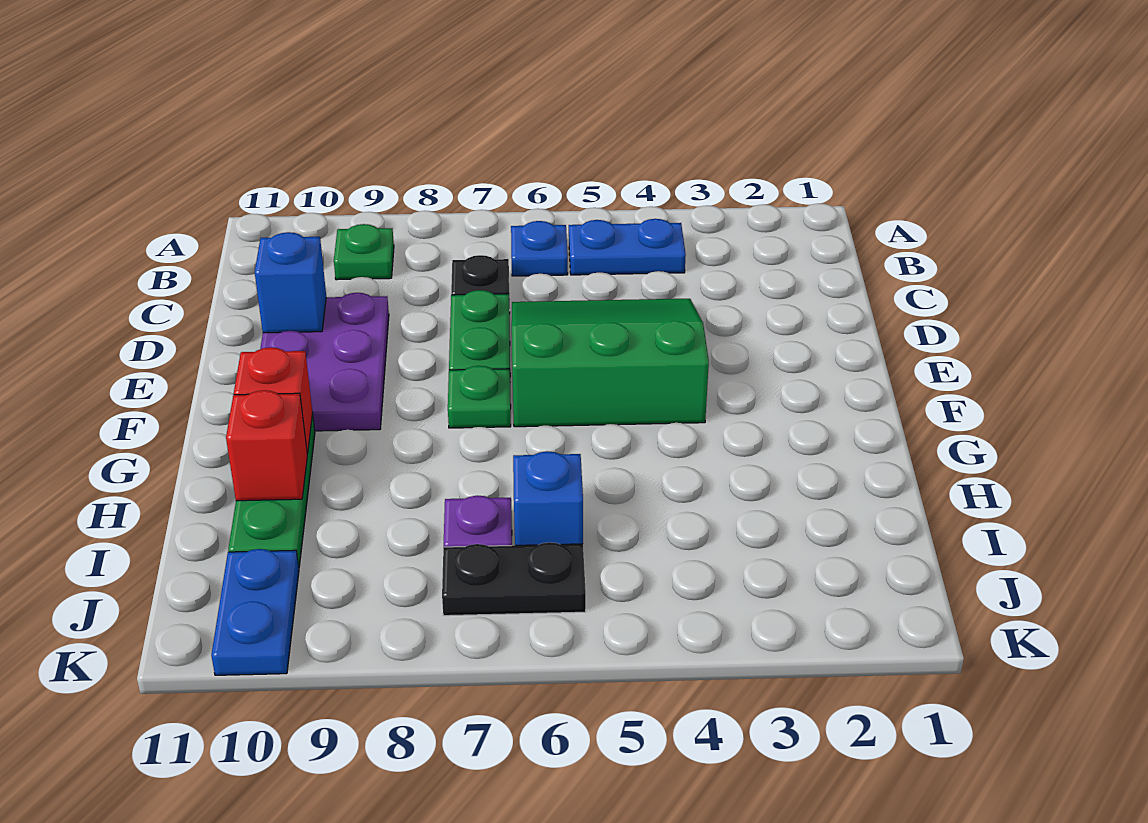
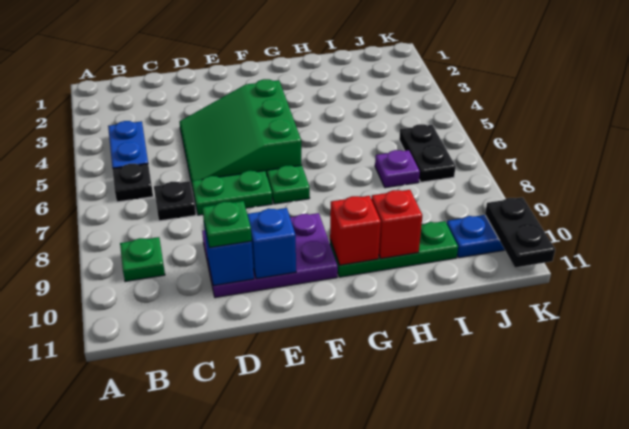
blue 1x1 plate [511,221,568,276] -> black 1x1 plate [112,164,153,202]
none -> green 1x1 plate [202,201,252,248]
blue 1x1 brick [513,451,583,545] -> blue 1x1 brick moved to [247,208,296,279]
none -> black 1x2 plate [485,197,555,268]

